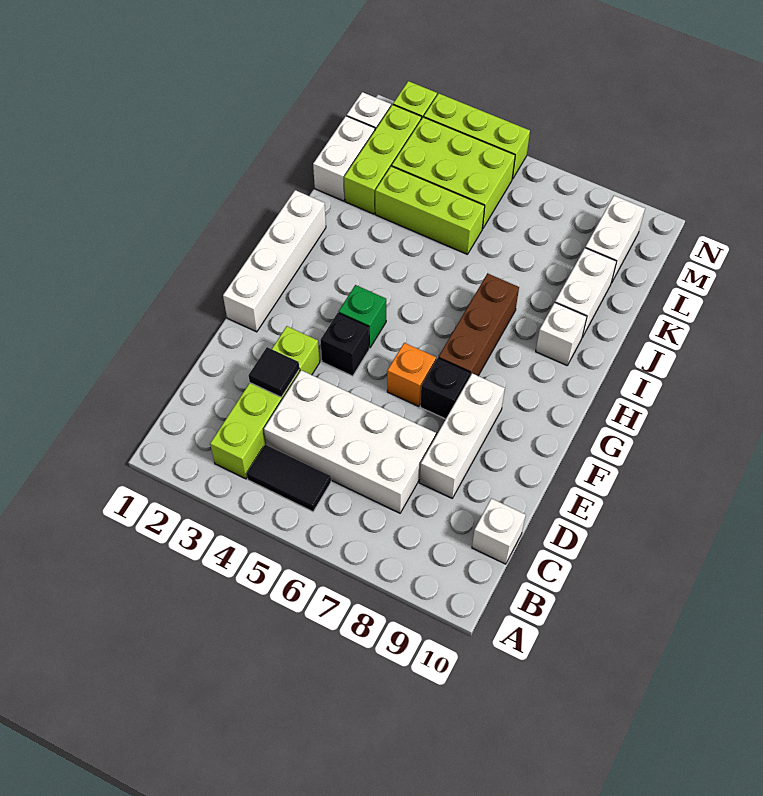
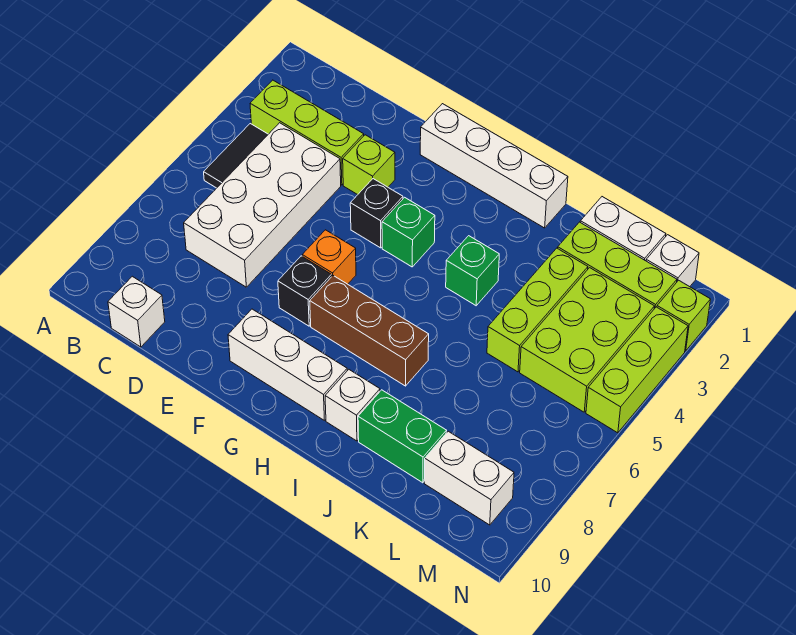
black 1x1 tile [248,347,299,397] -> none
white 1x3 brick [420,373,505,498] -> white 1x3 brick moved to [228,309,347,420]
none -> green 1x1 brick [446,236,499,306]
white 1x2 brick [555,248,617,337] -> green 1x2 brick [358,390,447,483]

